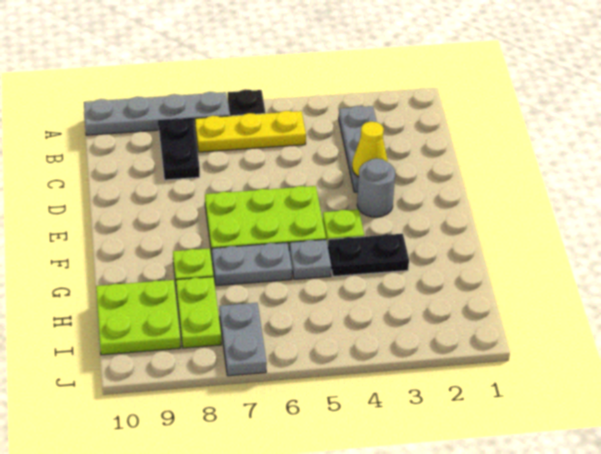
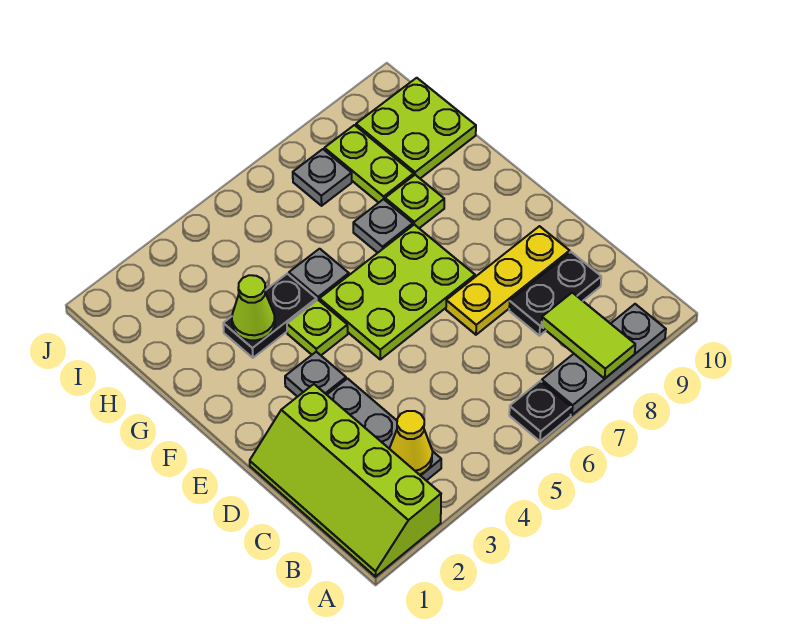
none -> lime 2x4 slope [250,384,441,577]
grey 1x4 plate [84,92,229,135] -> grey 1x3 plate [542,304,666,415]
none -> lime 1x2 tile [542,293,635,379]
yellow 1x3 plate [195,111,306,152] -> yellow 1x3 plate moved to [446,226,569,335]
black 1x2 plate [159,118,200,180] -> black 1x2 plate turned to [509,252,601,336]
yellow 1x1 cone [352,122,388,177] -> yellow 1x1 cone moved to [389,411,432,475]
grey 1x1 round brick [357,158,395,217] -> grey 1x1 plate [285,352,346,397]
none -> lime 1x1 cone [232,275,275,340]
grey 1x2 plate [212,243,292,286] -> grey 1x1 plate [353,199,413,253]
grey 1x2 plate [219,303,267,376] -> grey 1x1 plate [293,149,352,206]

